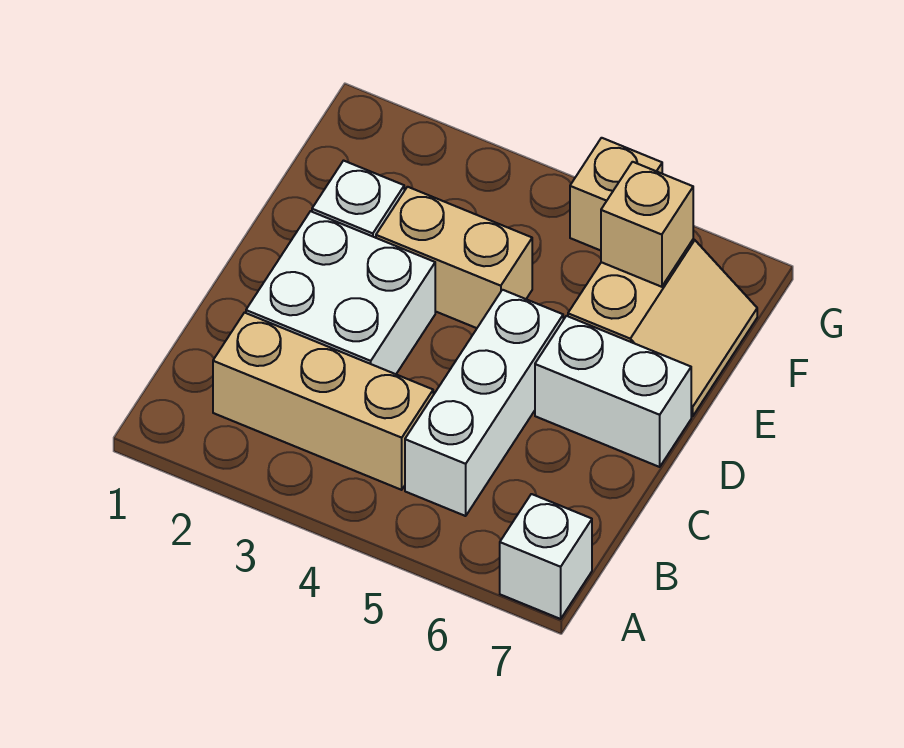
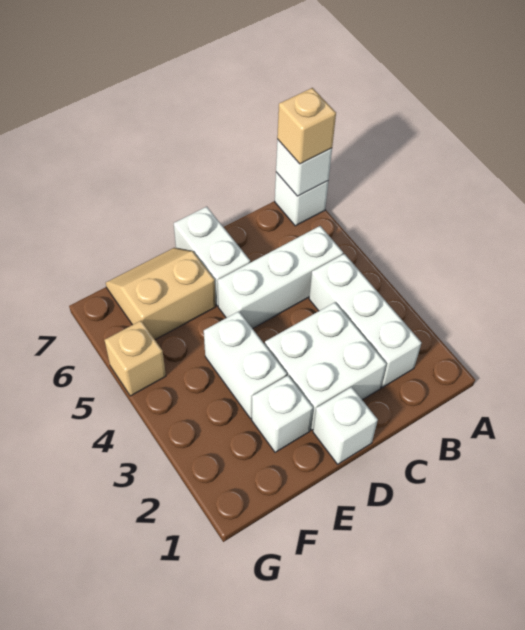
none -> white 1x1 brick [276,139,332,196]
tan 1x3 brick [213,313,433,490] -> white 1x3 brick [309,254,422,388]
none -> white 1x1 brick [313,387,378,464]
tan 1x2 brick [376,187,532,328] -> white 1x2 brick [204,311,287,419]
tan 1x1 brick [601,162,693,287] -> tan 1x1 brick moved to [277,88,336,164]

